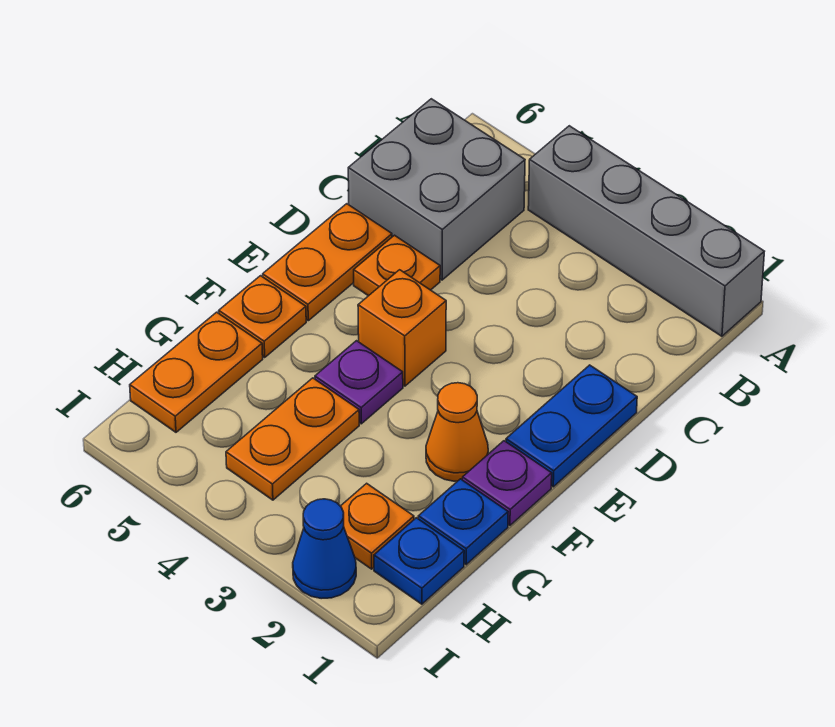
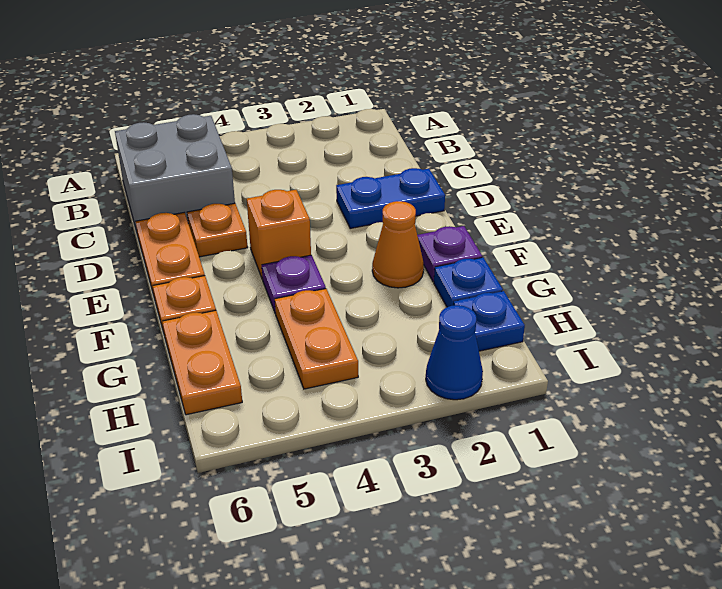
grey 1x4 brick [528,126,764,336] -> none
blue 1x2 plate [506,365,637,487] -> blue 1x2 plate turned to [336,168,445,228]
orange 1x1 plate [341,483,414,569] -> none

